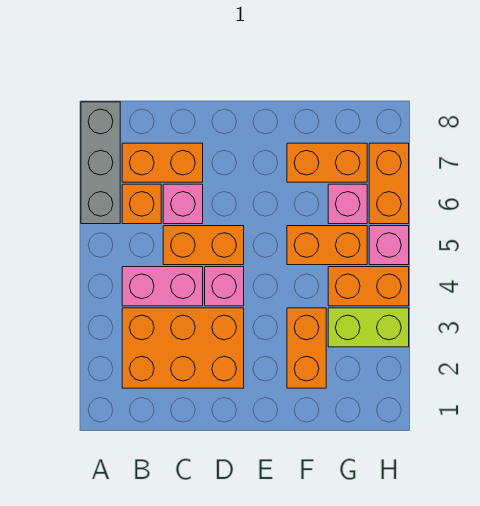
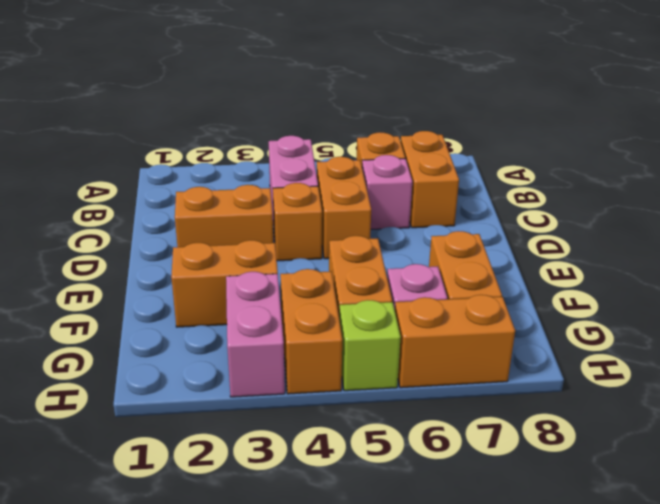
grey 1x3 brick [81,102,120,224] -> none
orange 2x3 brick [122,308,244,388] -> orange 1x2 brick [175,185,273,247]
pink 1x1 brick [205,267,244,306] -> orange 1x1 brick [273,183,322,261]
lime 1x2 brick [328,308,409,347] -> pink 1x2 brick [226,272,285,397]
pink 1x1 brick [369,226,409,265] -> lime 1x1 brick [339,300,401,391]

